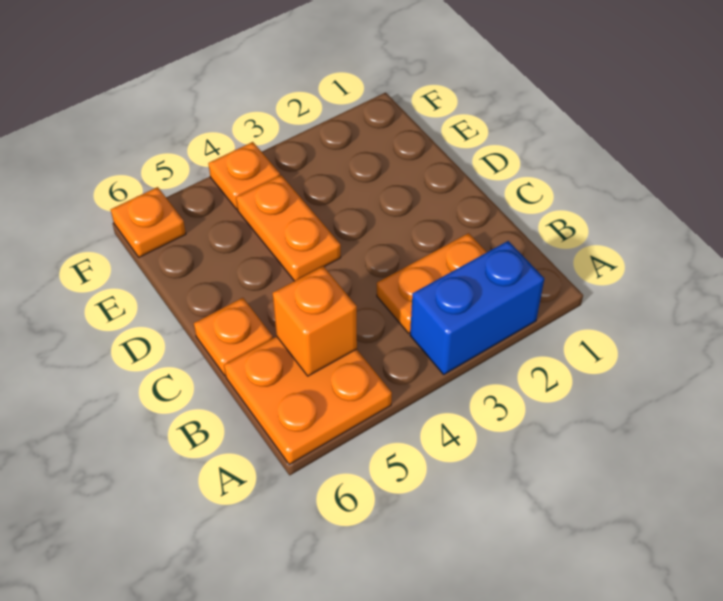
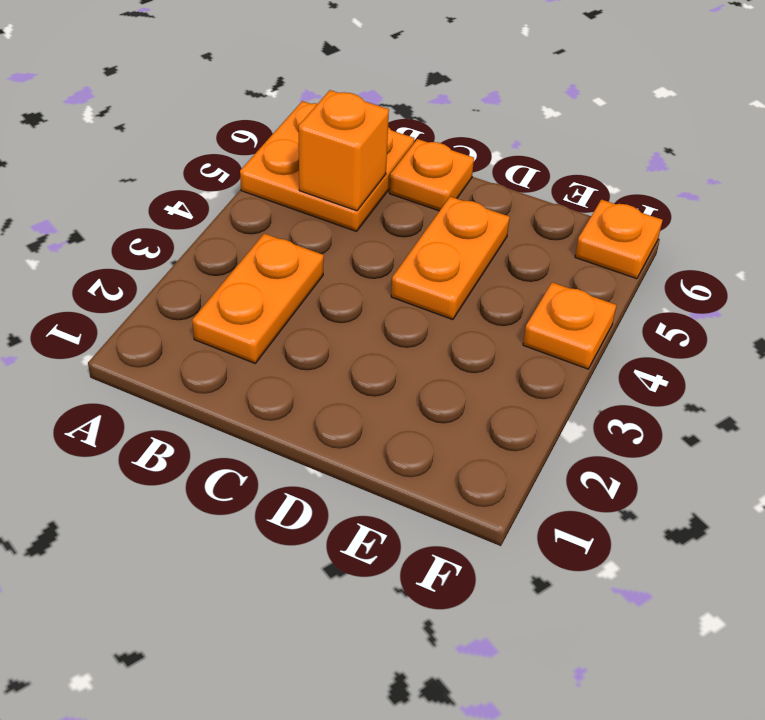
blue 1x2 brick [410,241,544,374] -> none
orange 1x2 plate [236,175,341,281] -> orange 1x2 plate turned to [391,196,510,320]

